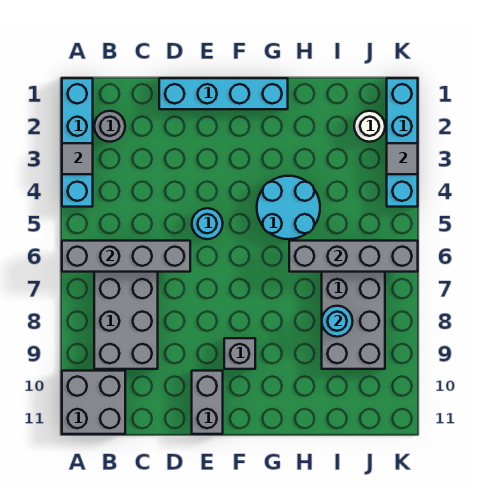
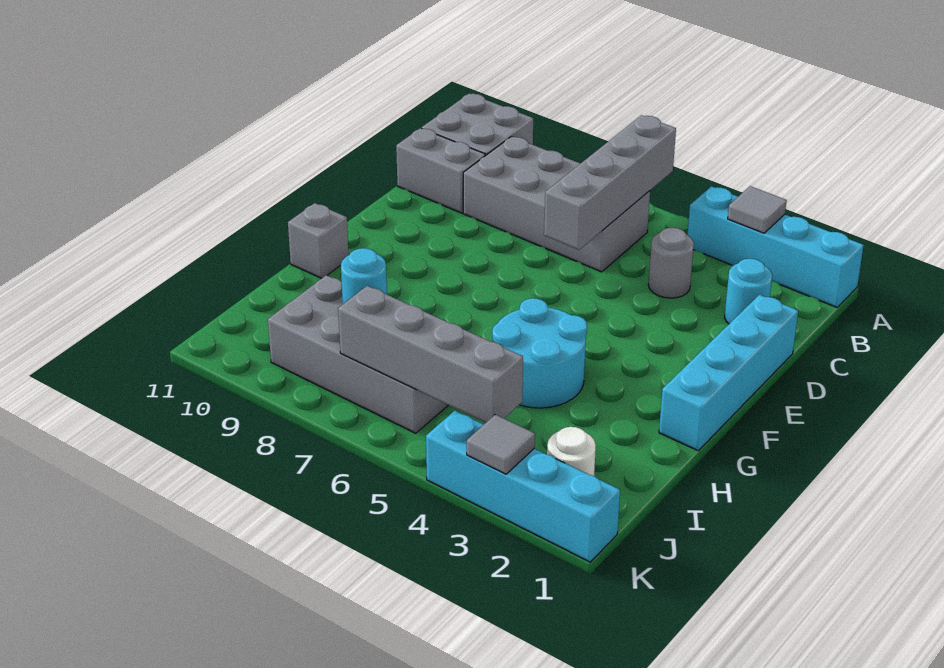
grey 1x1 round brick [94,111,125,142] -> grey 1x1 round brick moved to [648,228,694,298]
cyan 1x1 round brick [192,208,223,239] -> cyan 1x1 round brick moved to [725,259,772,324]
grey 1x2 brick [192,371,223,434] -> grey 1x2 brick moved to [396,128,485,213]
grey 1x1 brick [224,338,255,369] -> grey 1x1 brick moved to [288,203,349,278]
grey 1x4 brick [289,241,418,272] -> grey 1x4 brick turned to [338,286,523,423]

